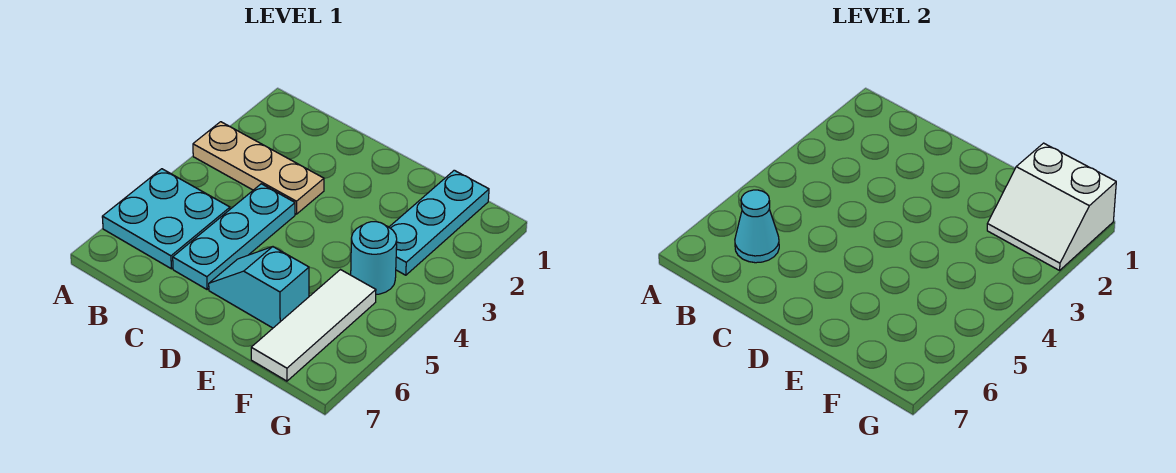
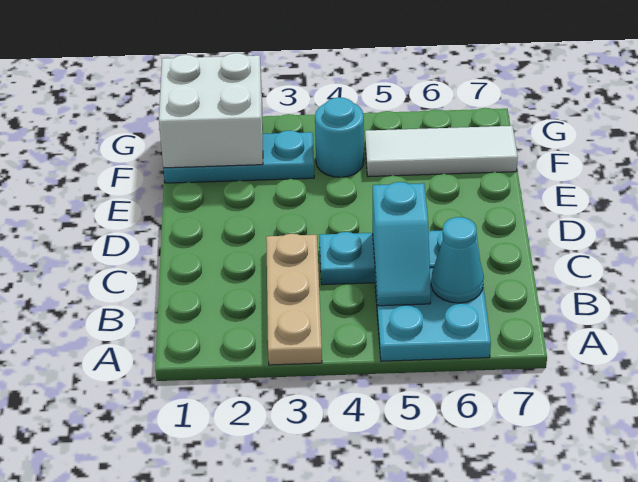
cyan 1x2 slope [209,247,309,328] -> cyan 1x2 slope moved to [373,182,431,306]
white 2x2 slope [987,143,1116,270] -> white 2x2 brick [159,53,263,168]

